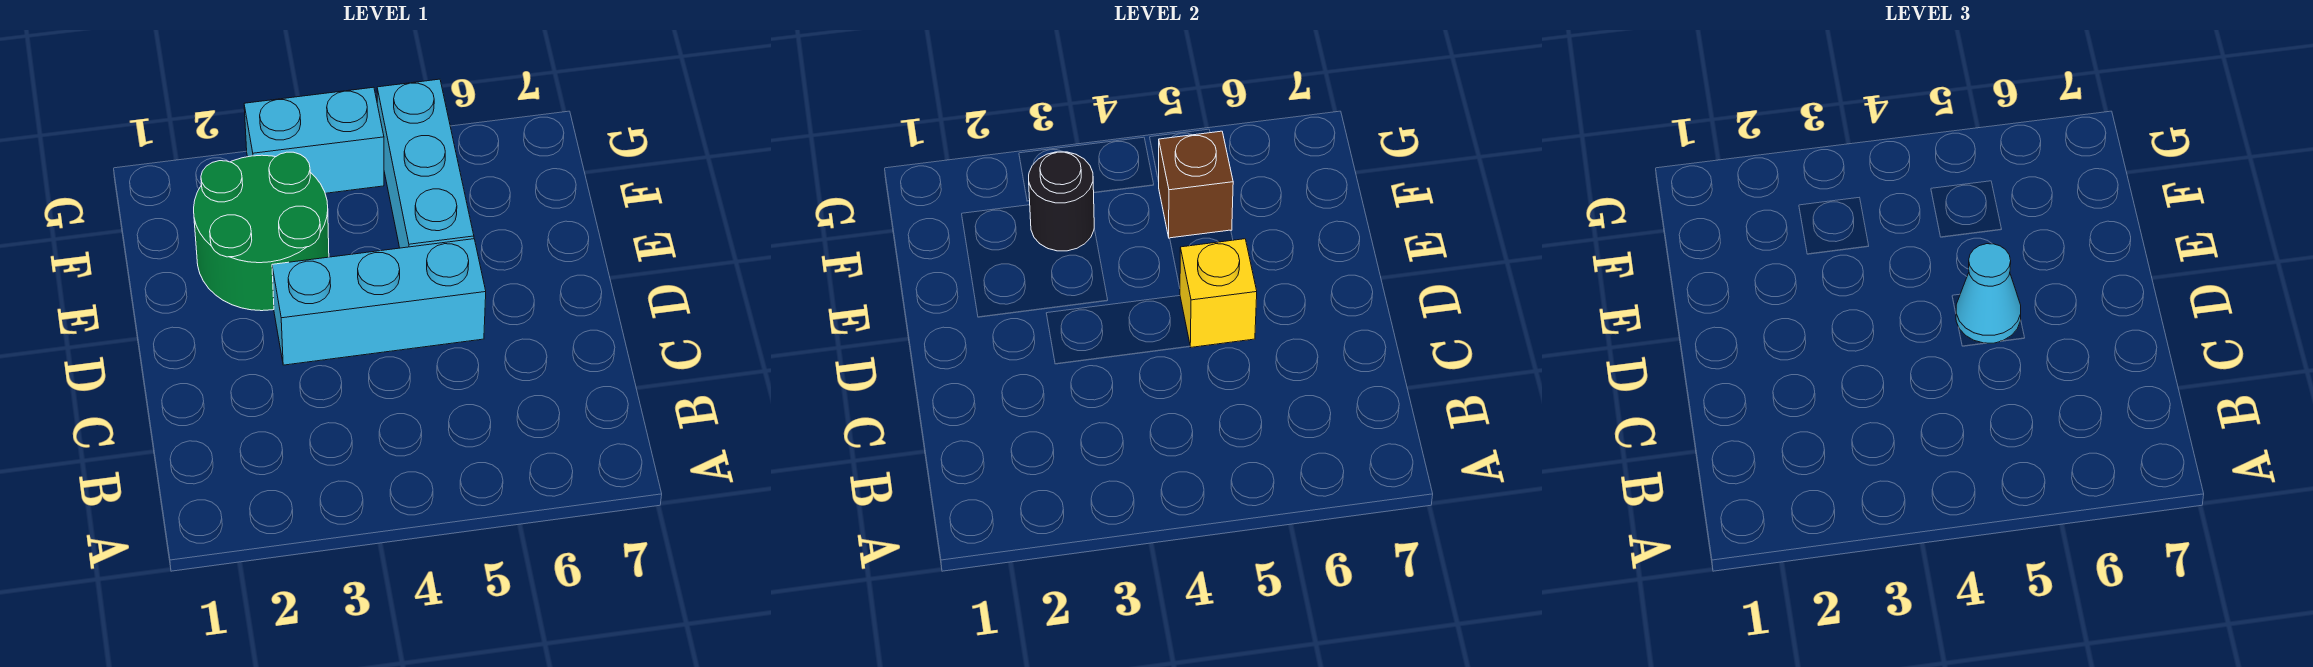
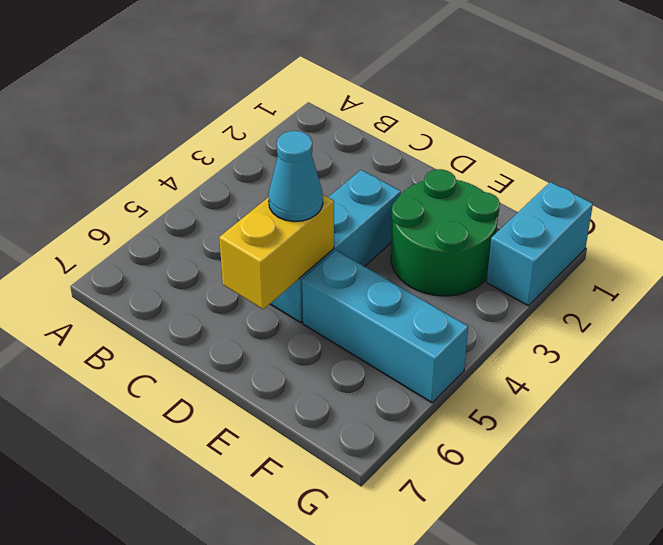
yellow 1x1 brick [1180,239,1257,347] -> yellow 1x2 brick [219,195,334,309]
black 1x1 round brick [1029,152,1094,251] -> none
brown 1x1 brick [1158,131,1233,238] -> none
cyan 1x2 brick [244,87,384,193] -> cyan 1x2 brick moved to [487,182,593,306]

